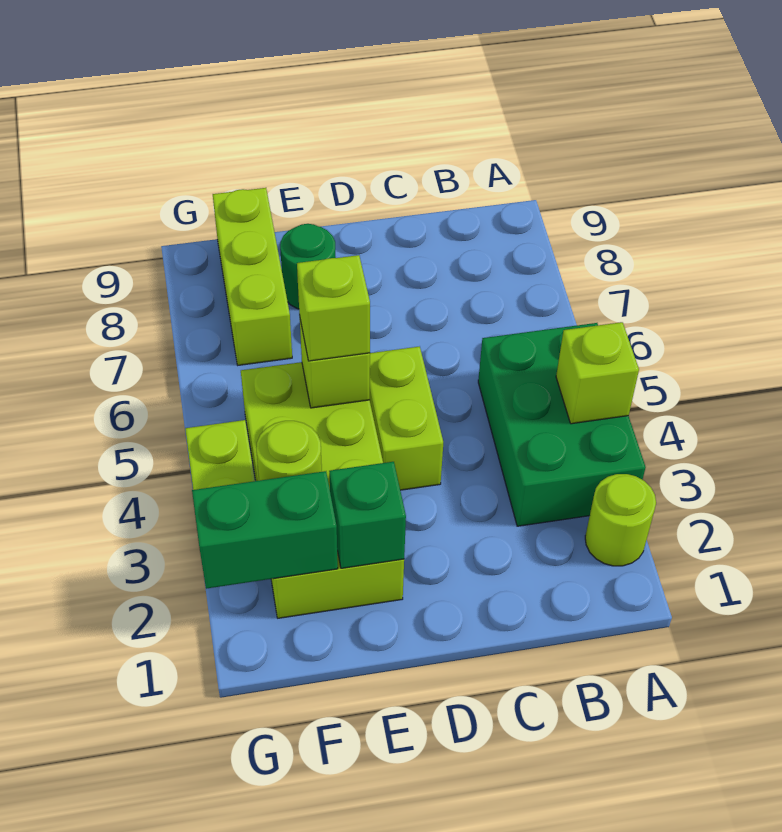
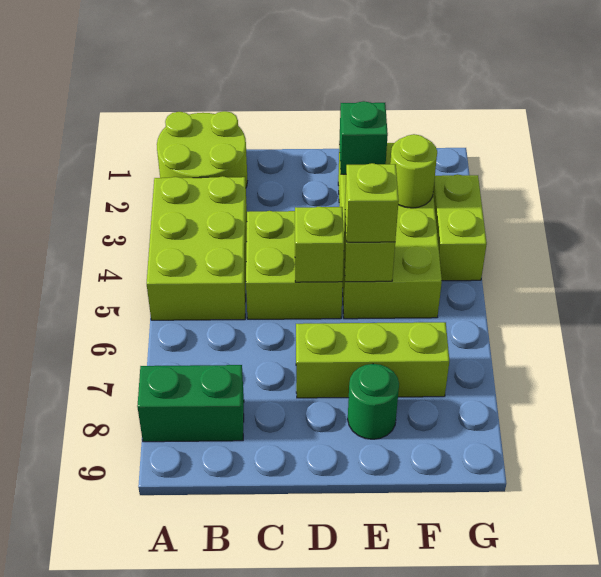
lime 1x1 round brick [585,474,656,566] -> lime 2x2 round brick [157,111,247,187]
green 2x3 brick [478,323,646,526] -> lime 2x3 brick [147,176,247,320]
lime 1x1 brick [556,322,639,424] -> lime 1x1 brick moved to [295,207,344,282]
lime 1x2 brick [370,346,443,490] -> lime 2x2 brick [246,211,343,319]
green 1x2 brick [192,471,338,589] -> green 1x2 brick moved to [137,365,244,442]
lime 1x3 brick [213,188,292,365] -> lime 1x3 brick turned to [296,322,449,398]

